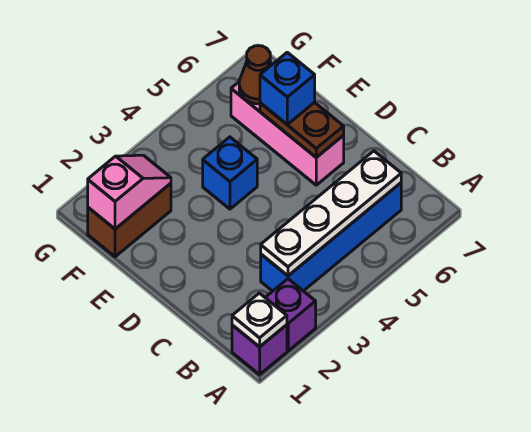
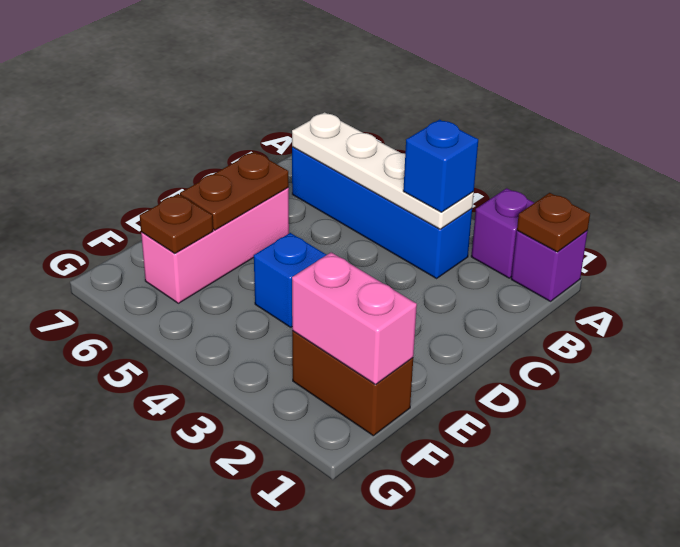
white 1x1 plate [232,293,287,347] -> brown 1x1 plate [517,193,590,252]
blue 1x1 brick [260,52,315,124] -> blue 1x1 brick moved to [403,120,478,212]
pink 1x2 slope [88,155,171,229] -> pink 1x2 brick [292,252,417,384]
brown 1x1 cone [239,46,271,104] -> brown 1x1 plate [140,194,213,254]

